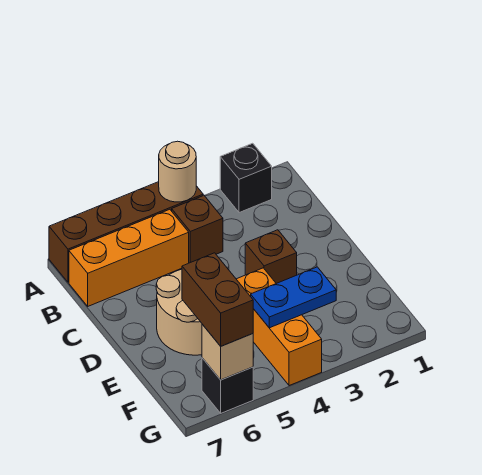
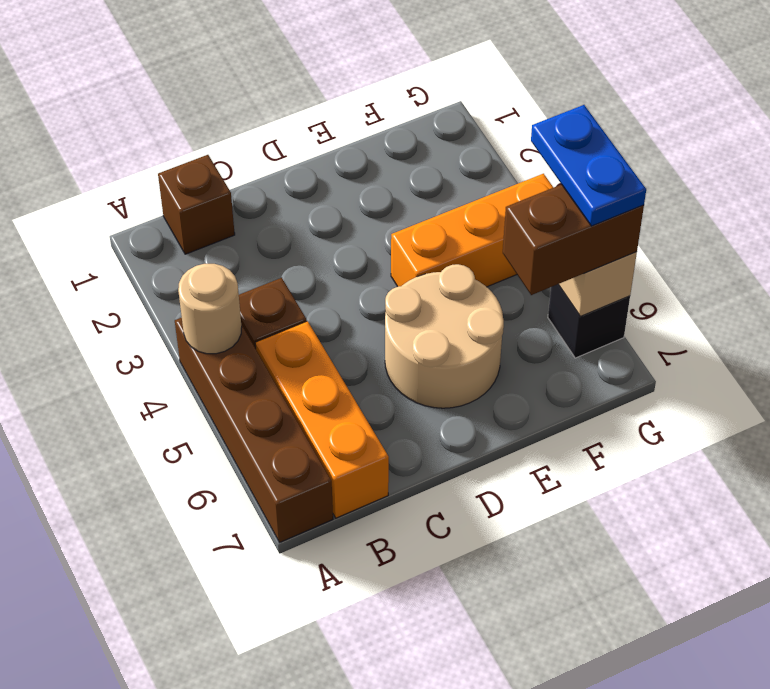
black 1x1 brick [220,143,272,213] -> none
brown 1x1 brick [245,230,297,284] -> brown 1x1 brick moved to [158,155,235,254]
blue 1x2 plate [251,267,336,328] -> blue 1x2 plate moved to [531,105,646,226]

